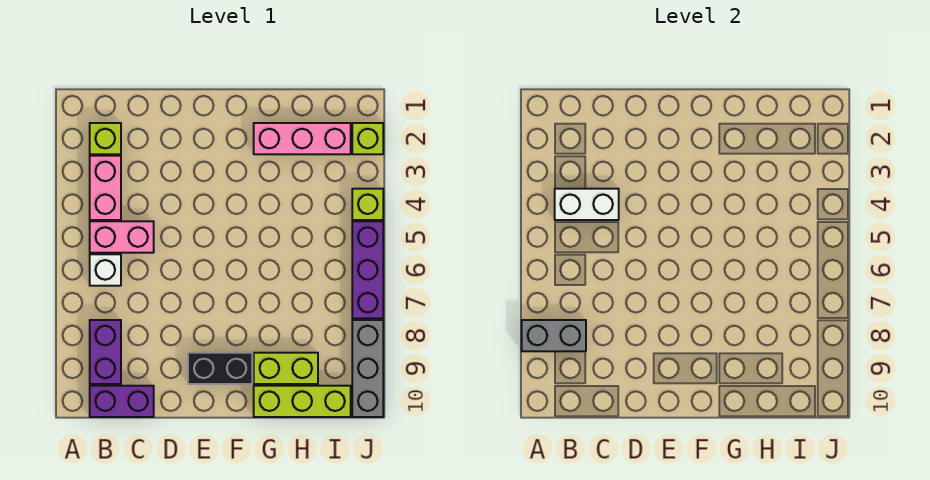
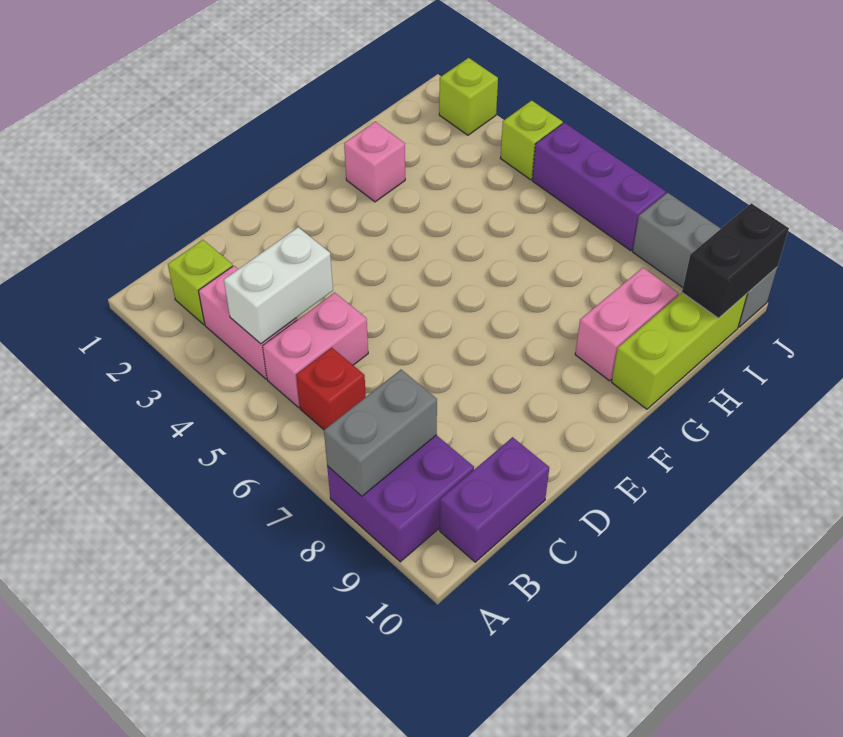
white 1x1 brick [90,254,121,286] -> red 1x1 brick [296,348,366,430]
purple 1x2 brick [90,320,121,384] -> purple 2x2 brick [327,435,474,562]
black 1x2 brick [188,353,252,384] -> black 1x2 brick moved to [682,203,789,318]
pink 1x3 brick [254,123,351,154] -> pink 1x1 brick [344,122,405,202]
lime 1x2 brick [254,353,318,384] -> pink 1x2 brick [575,268,678,381]

